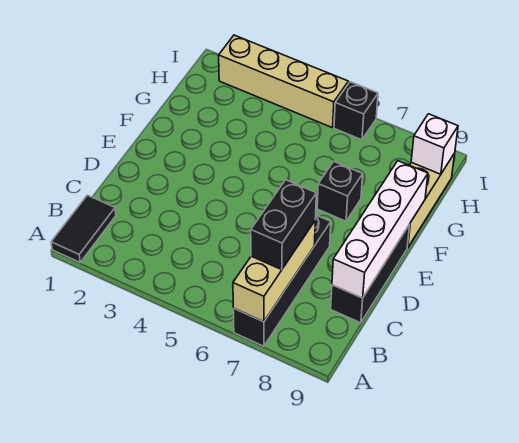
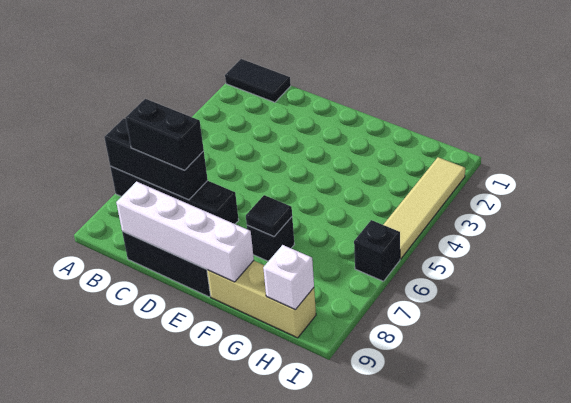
tan 1x3 brick [233,221,315,322] -> black 1x3 brick [104,118,208,200]
none -> black 1x1 tile [246,195,292,237]
tan 1x4 brick [219,35,348,128] -> tan 1x4 tile [383,157,465,259]

